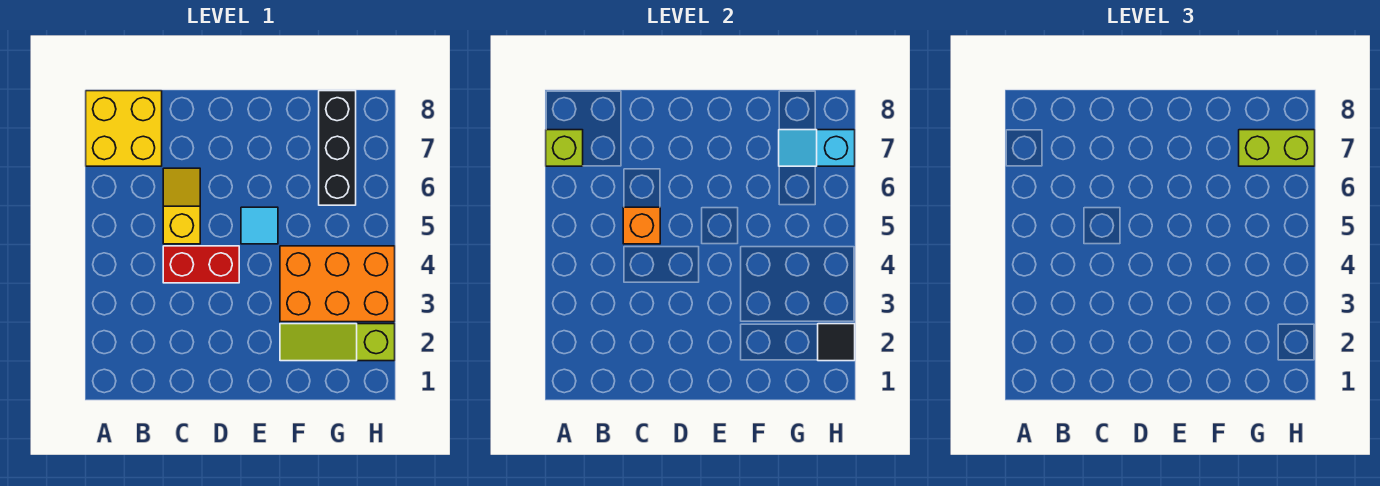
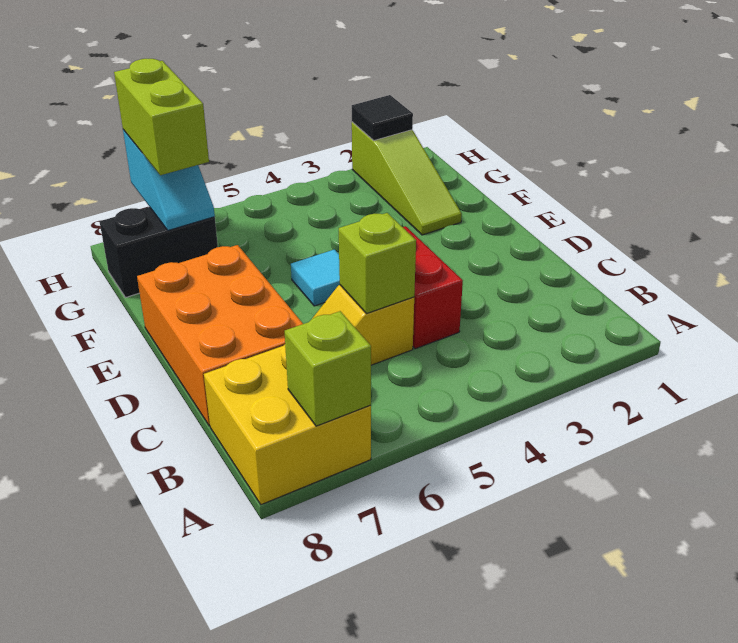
orange 1x1 brick [623,207,660,244] -> lime 1x1 brick [339,213,416,314]
orange 2x3 brick [280,246,395,322] -> orange 2x3 brick moved to [137,245,303,426]
black 1x3 brick [319,91,356,205] -> black 1x2 brick [100,207,218,298]

